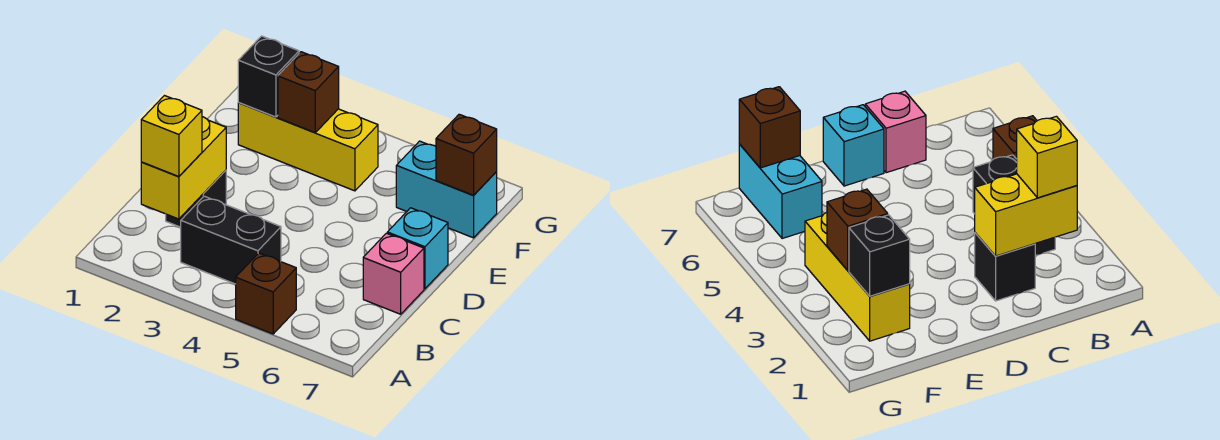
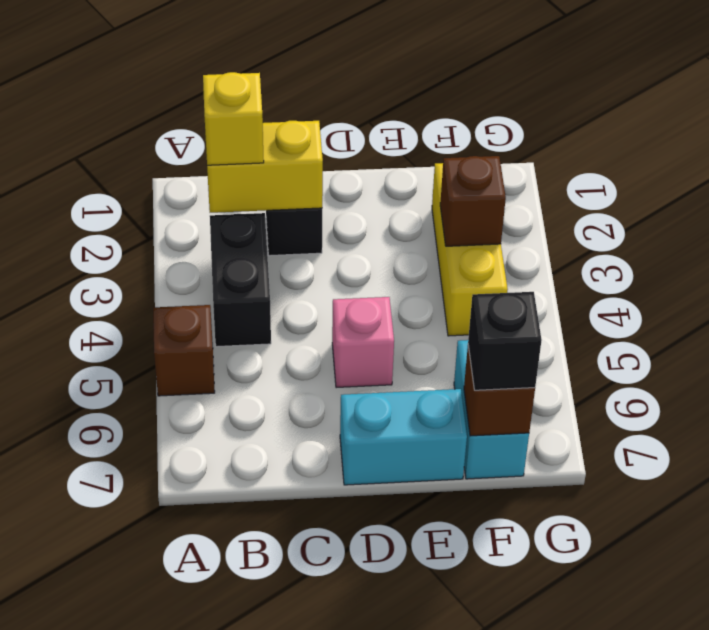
pink 1x1 brick [363,233,424,314] -> pink 1x1 brick moved to [332,297,394,388]
cyan 1x1 brick [387,208,448,289] -> cyan 1x2 brick [340,389,467,485]
black 1x1 brick [238,36,299,117] -> black 1x1 brick moved to [468,292,542,390]

